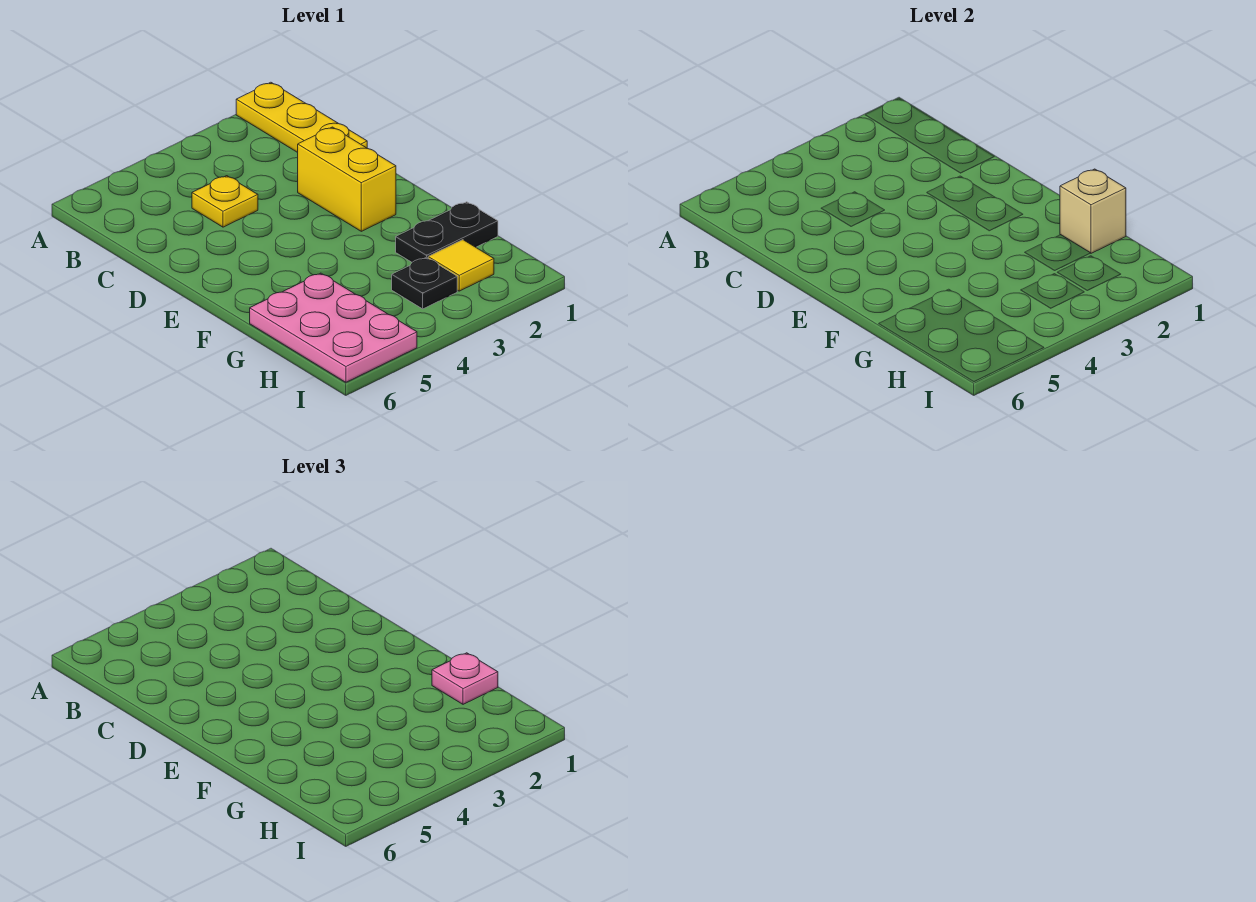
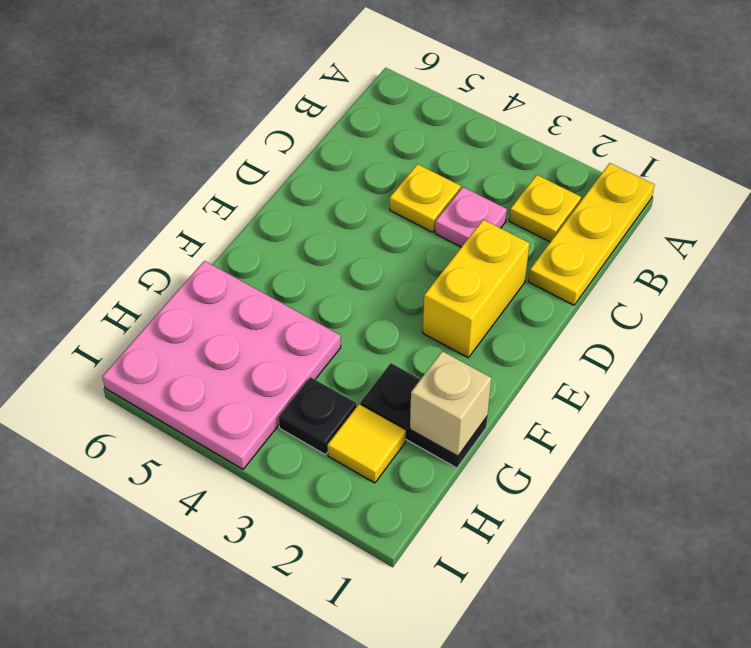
none -> yellow 1x1 plate [509,175,581,242]
pink 1x1 plate [432,653,498,704] -> pink 1x1 plate moved to [435,187,507,247]
pink 2x3 plate [250,273,417,382] -> pink 3x3 plate [102,261,341,469]

